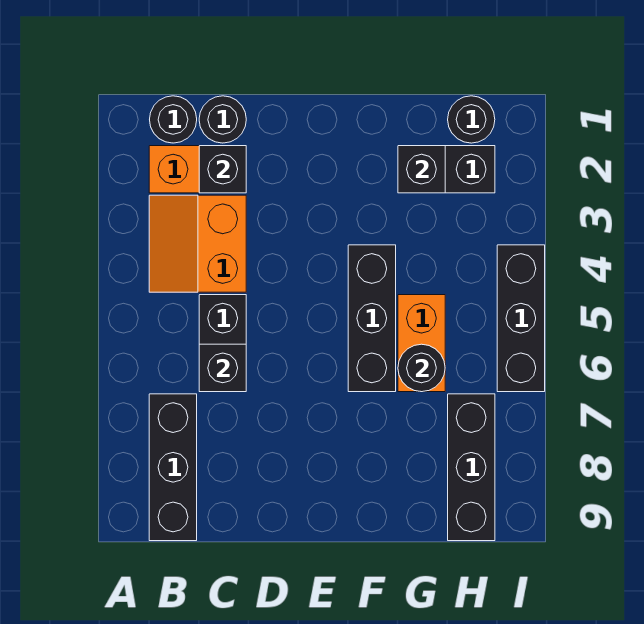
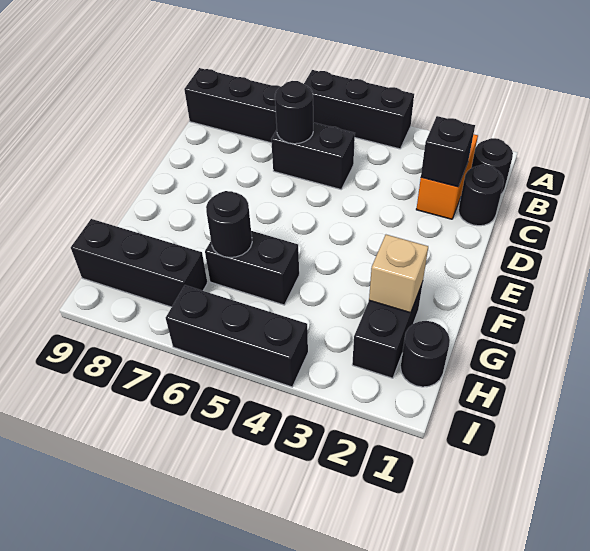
orange 2x2 slope [149,195,246,292] -> none
black 1x1 brick [199,344,246,392] -> black 1x1 round brick [275,81,313,144]
black 1x3 brick [348,245,396,392] -> black 1x3 brick moved to [304,70,414,149]
black 1x1 brick [398,146,445,193] -> tan 1x1 brick [369,235,428,313]
orange 1x2 brick [398,295,445,392] -> black 1x2 brick [205,231,299,305]

